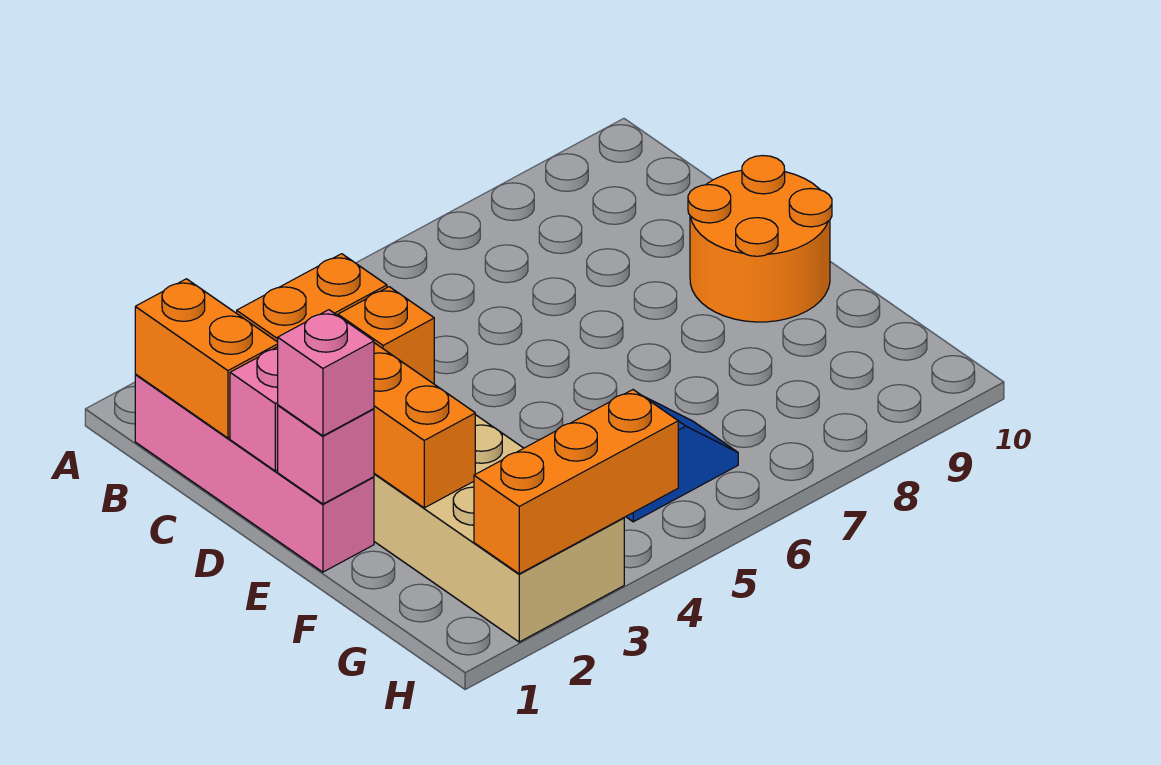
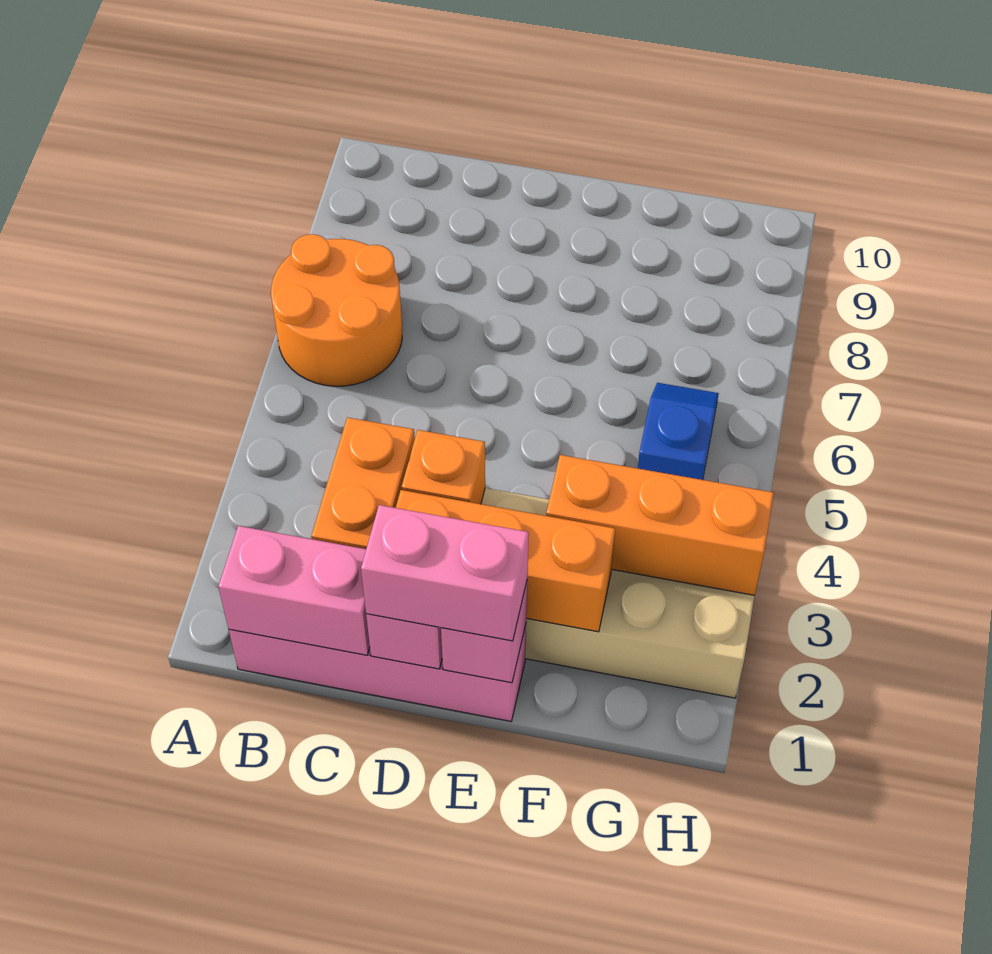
orange 1x2 brick [135,279,278,438] -> pink 1x2 brick [218,526,370,655]
orange 2x2 round brick [688,156,832,322] -> orange 2x2 round brick moved to [271,234,402,386]
pink 1x1 brick [278,310,374,436] -> pink 1x2 brick [361,505,529,641]
orange 1x3 brick [474,390,678,574] -> orange 1x3 brick turned to [546,455,774,595]

